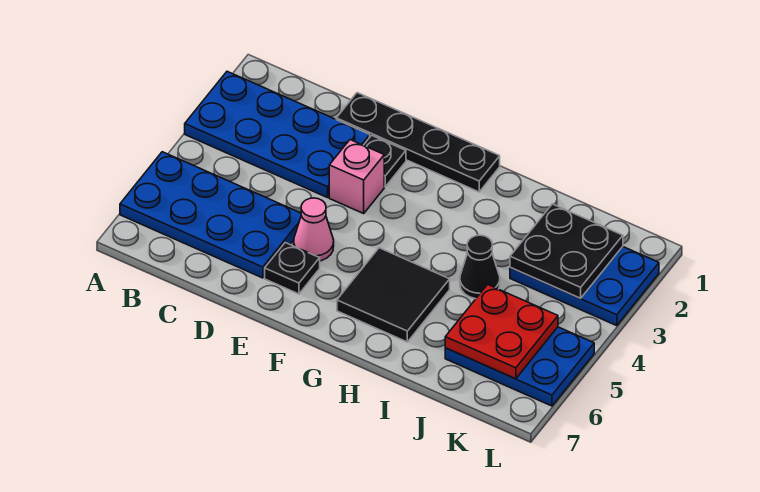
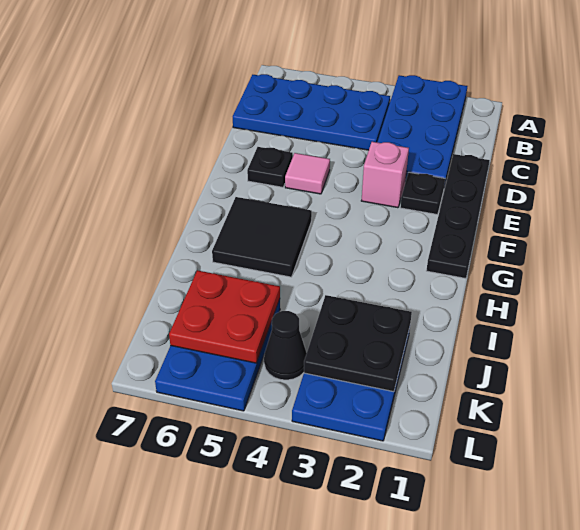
blue 2x4 plate [120,152,301,278] -> blue 2x4 plate turned to [233,74,390,150]
pink 1x1 cone [294,198,334,261] -> pink 1x1 tile [285,153,330,194]
black 1x1 cone [460,235,500,299] -> black 1x1 cone moved to [264,311,307,380]

